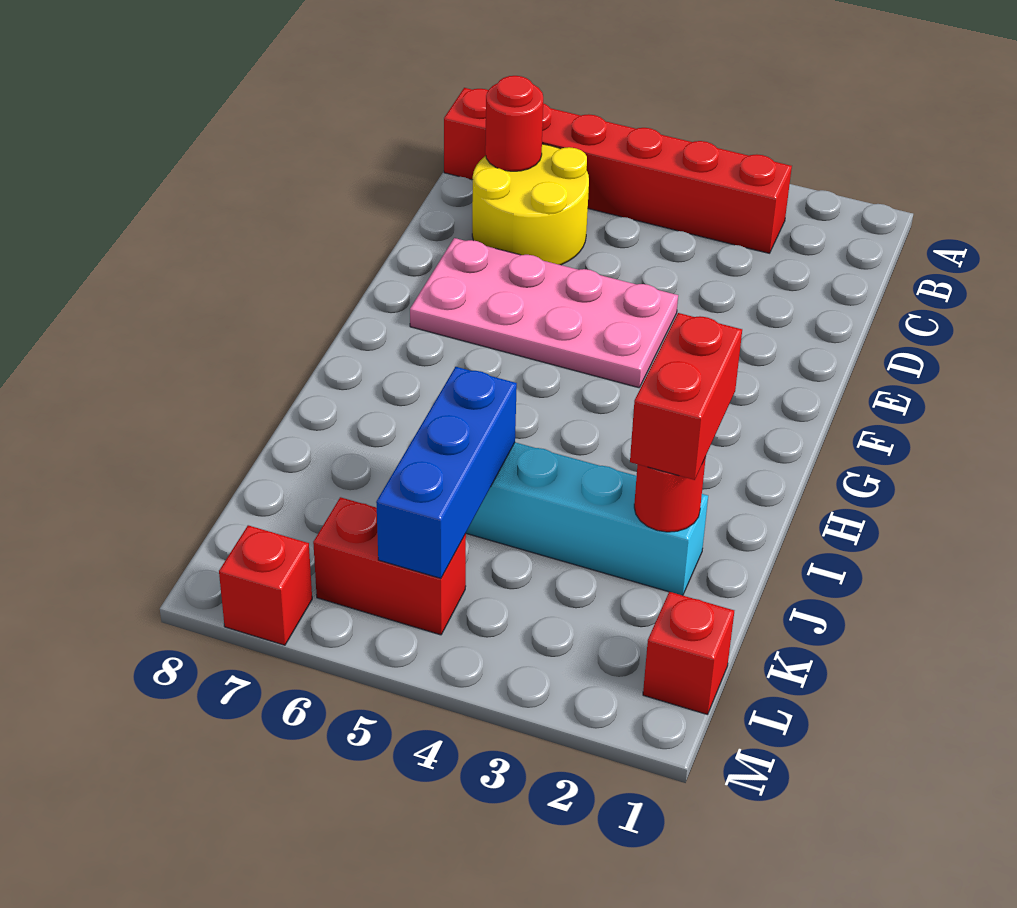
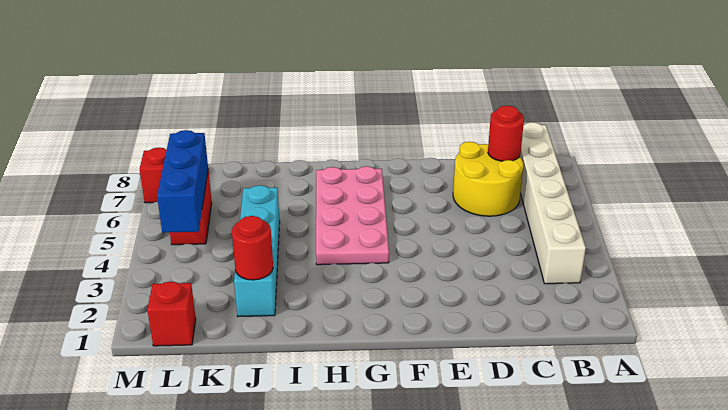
red 1x6 brick [444,88,792,253] -> white 1x6 brick [520,122,586,284]
pink 2x4 plate [410,238,678,388] -> pink 2x4 plate moved to [316,166,389,265]
red 1x2 brick [630,313,742,480] -> none
blue 1x3 brick [376,367,517,578] -> blue 1x3 brick turned to [157,130,208,232]

